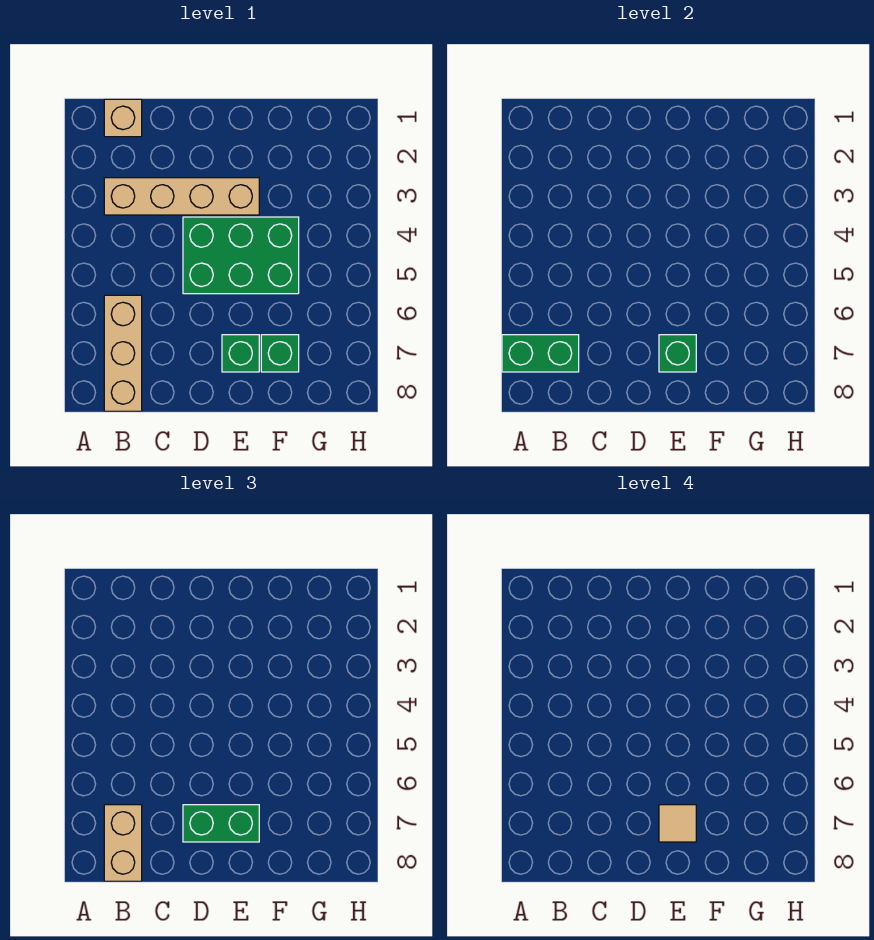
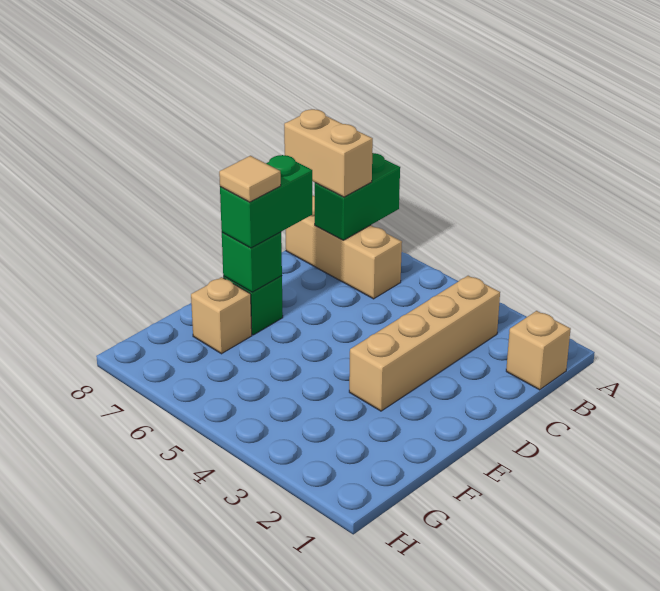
green 2x3 brick [183,217,299,294] -> none
green 1x1 brick [261,335,299,372] -> tan 1x1 brick [191,277,252,354]

